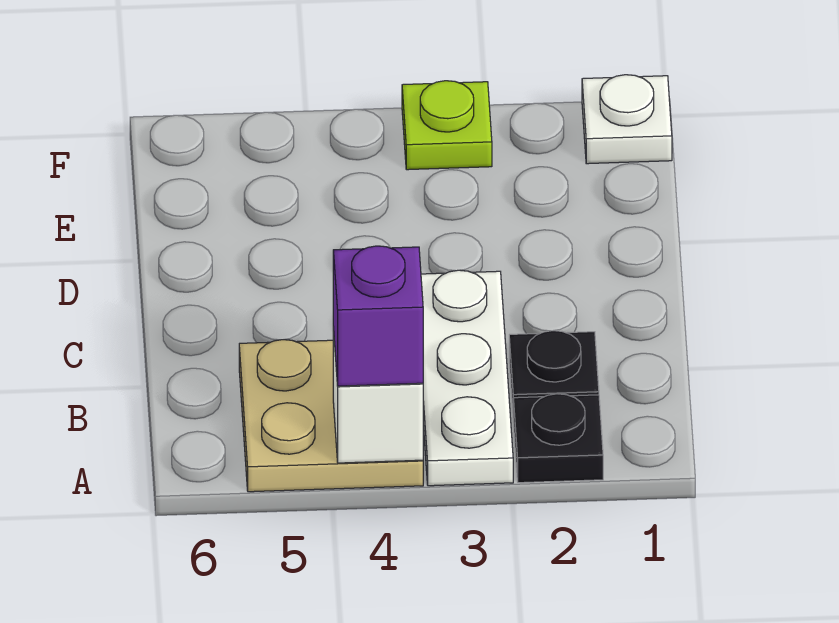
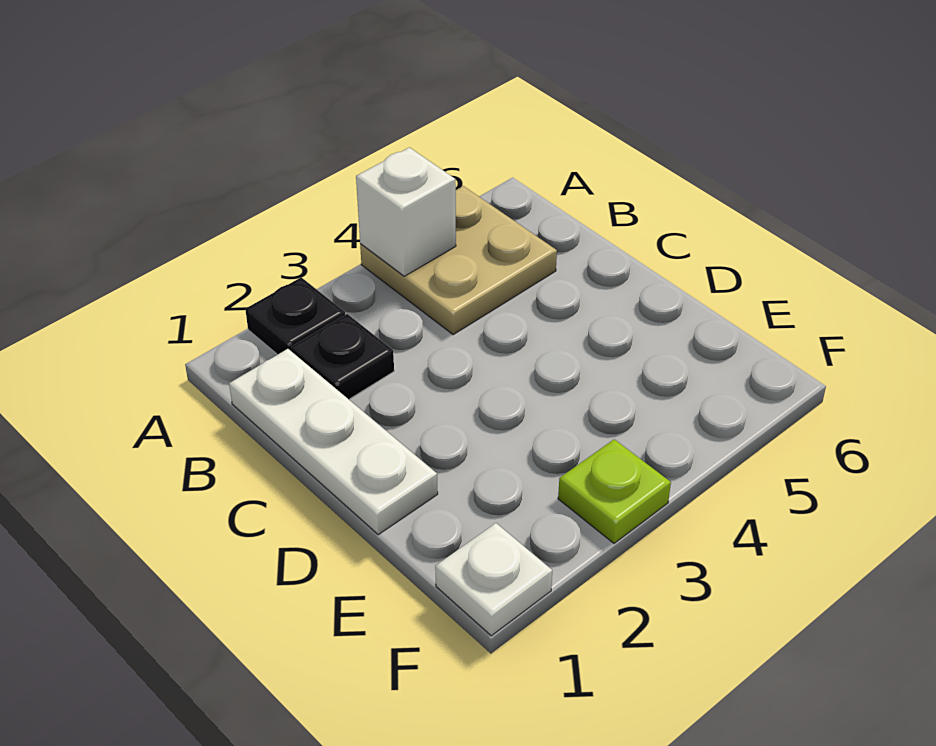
white 1x3 plate [421,270,513,486] -> white 1x3 plate moved to [229,349,438,535]
purple 1x1 brick [333,246,423,386] -> none

